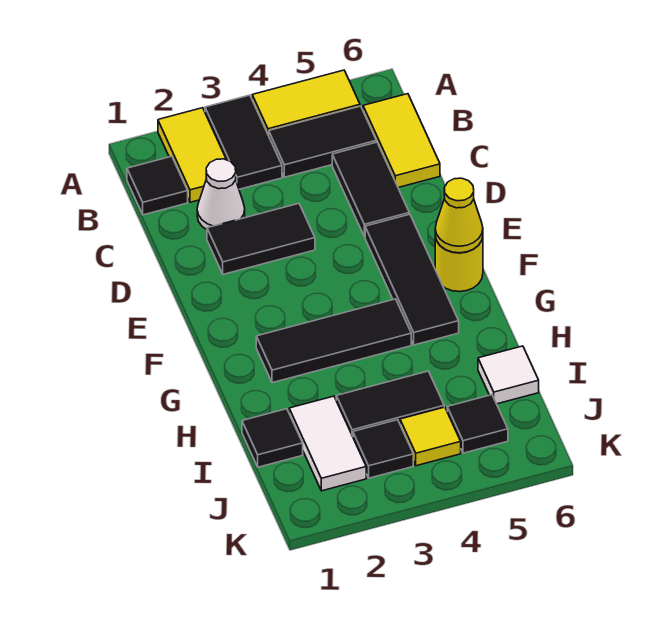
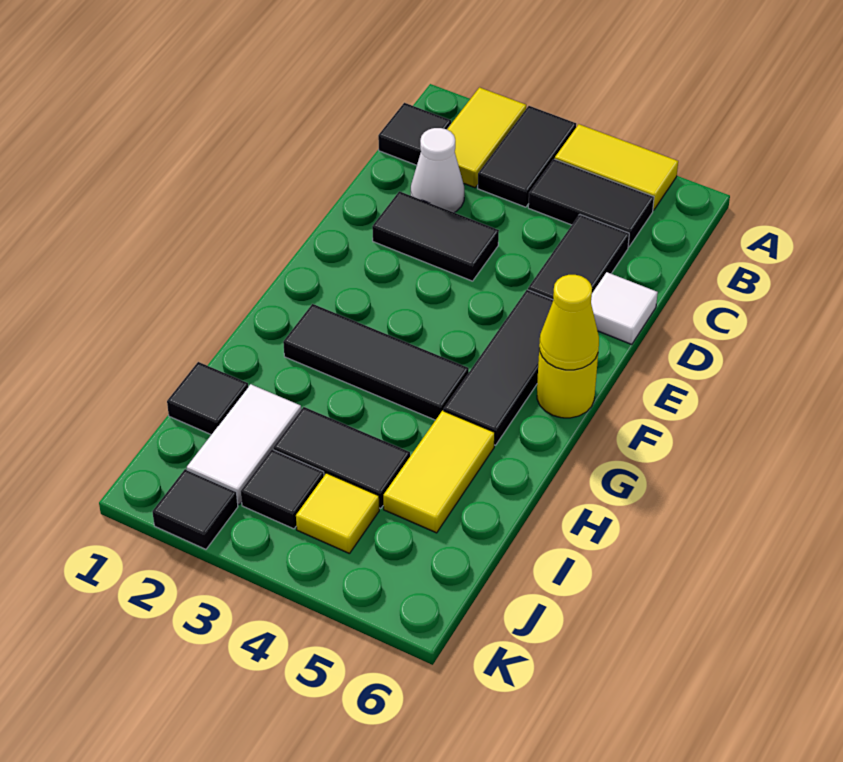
yellow 1x2 tile [363,94,440,188] -> yellow 1x2 tile moved to [383,411,495,533]
white 1x1 tile [478,346,539,404] -> white 1x1 tile moved to [591,272,658,345]
black 1x1 tile [447,395,508,453] -> black 1x1 tile moved to [152,469,238,549]

